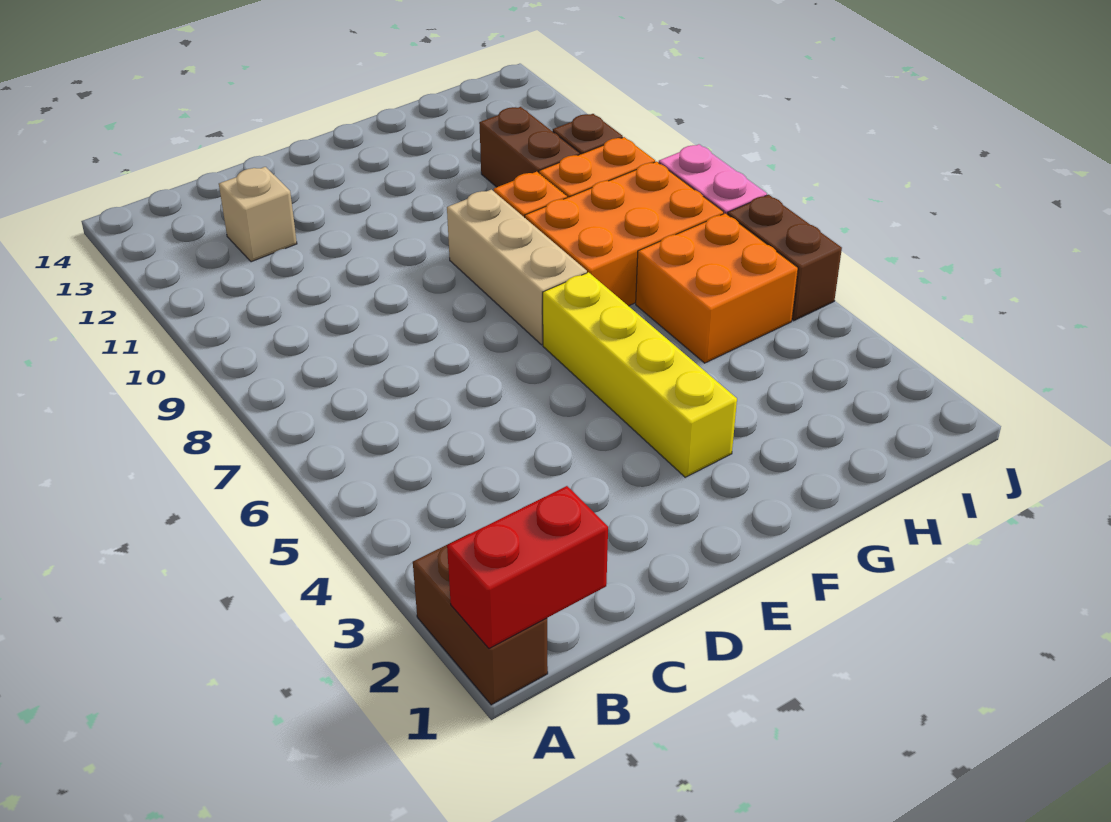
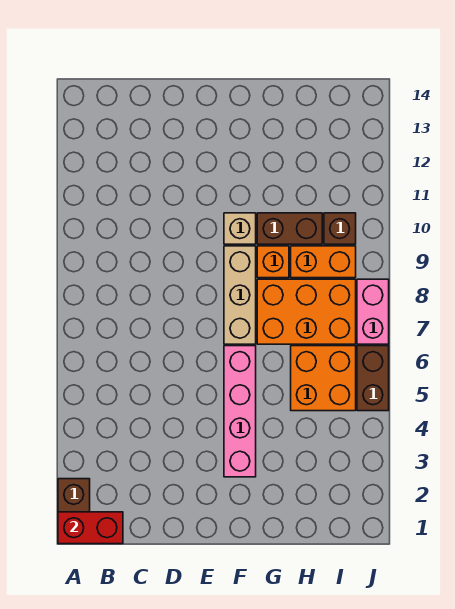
tan 1x1 brick [219,167,297,262] -> tan 1x1 brick moved to [224,213,256,244]
yellow 1x4 brick [543,272,737,477] -> pink 1x4 brick [224,346,256,477]
brown 1x2 brick [479,107,580,187] -> brown 1x2 brick turned to [257,213,322,244]

